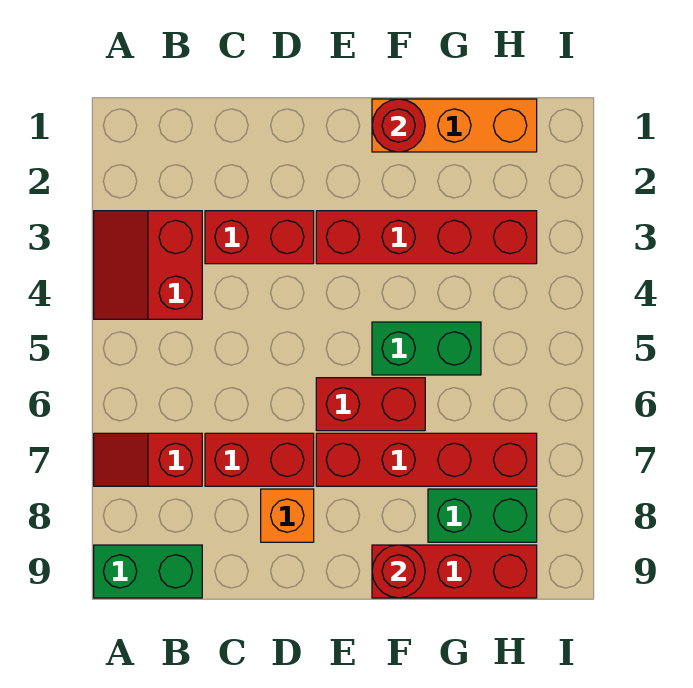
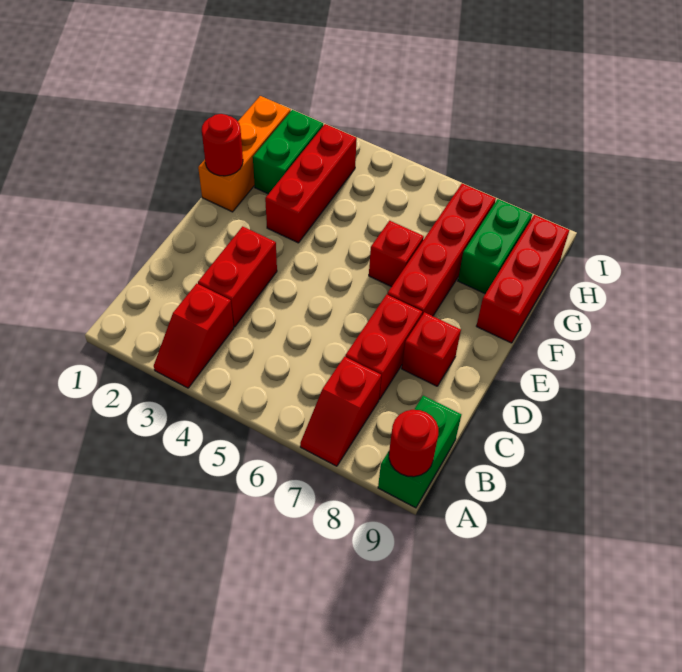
red 2x2 slope [94,211,202,319] -> red 1x2 slope [154,284,234,388]
orange 1x1 brick [261,489,314,542] -> red 1x1 brick [402,312,461,386]
red 1x4 brick [316,211,537,264] -> red 1x3 brick [265,124,357,243]
red 1x2 brick [316,378,425,431] -> red 1x1 brick [369,220,424,287]
green 1x2 brick [372,322,481,375] -> green 1x2 brick moved to [253,110,323,194]
red 1x1 round brick [372,545,425,598] -> red 1x1 round brick moved to [389,410,438,477]

